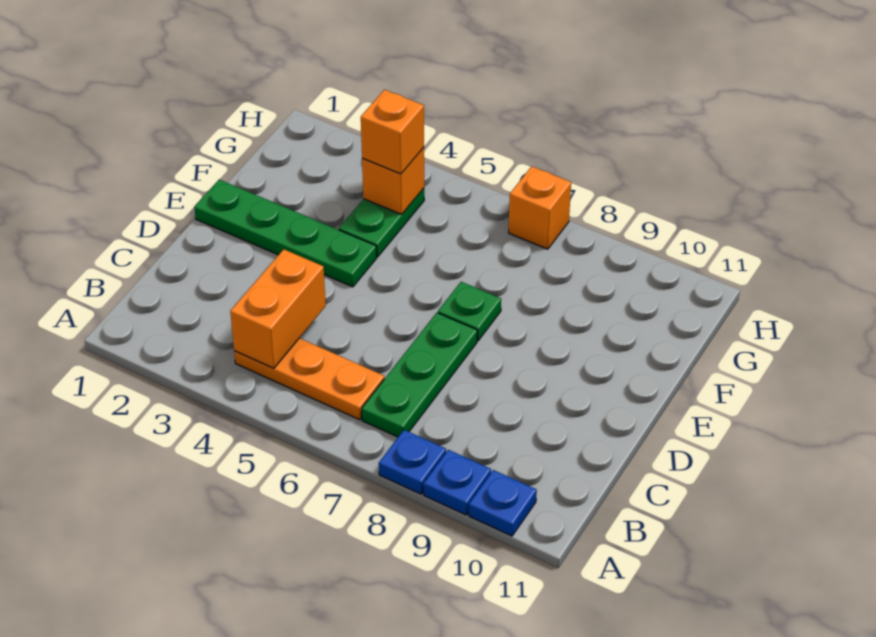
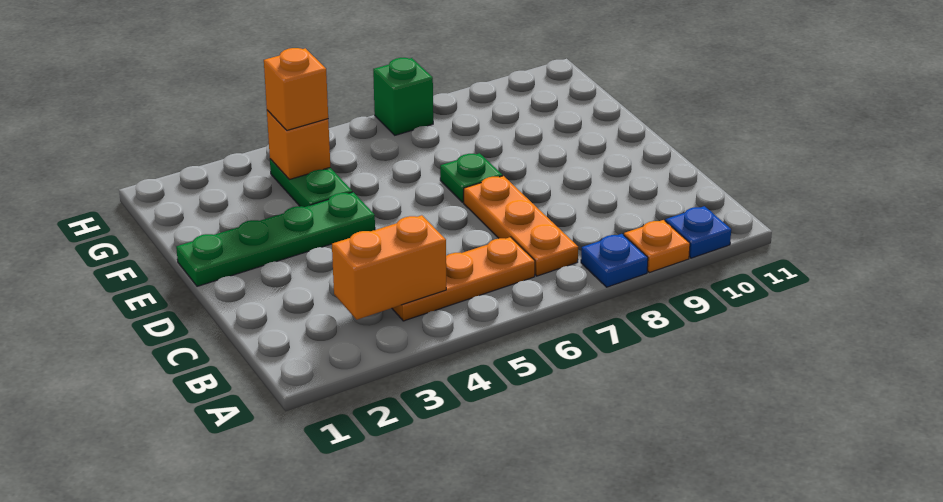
blue 1x1 plate [423,450,491,515] -> orange 1x1 plate [624,220,690,273]
orange 1x2 brick [230,249,326,368] -> orange 1x2 brick turned to [332,215,446,320]
green 1x3 plate [362,313,477,437] -> orange 1x3 plate [464,176,578,276]
orange 1x1 brick [509,166,571,249] -> green 1x1 brick [373,58,433,135]

